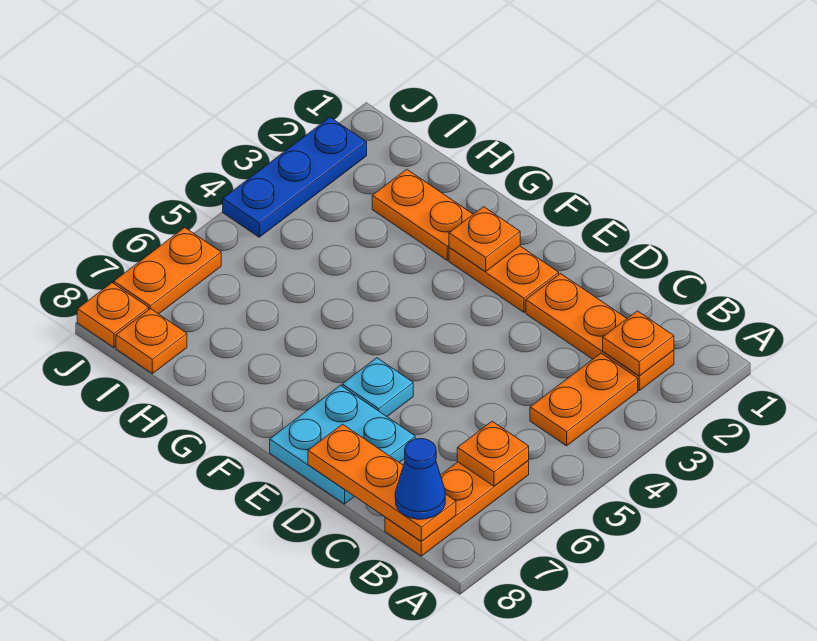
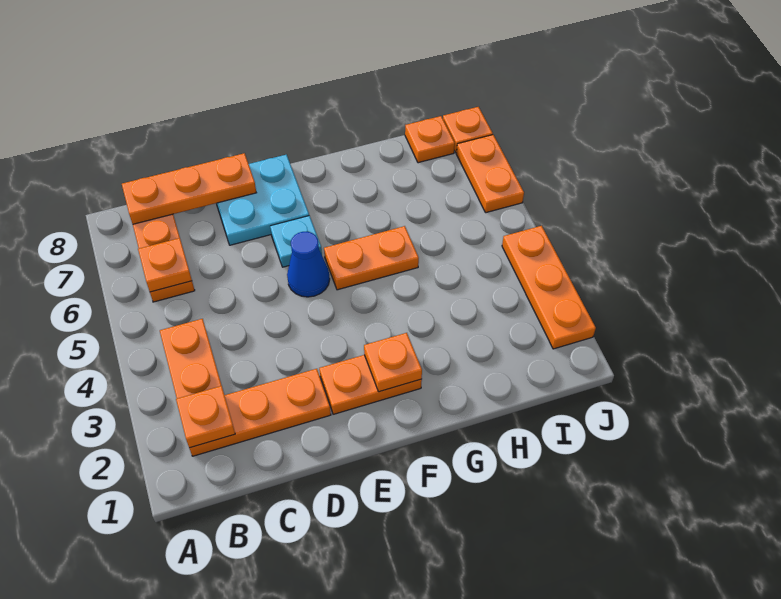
blue 1x1 cone [395,439,445,519] -> blue 1x1 cone moved to [287,232,330,297]
orange 1x2 plate [372,169,473,260] -> orange 1x2 plate moved to [324,226,419,290]
blue 1x3 plate [223,117,367,237] -> orange 1x3 plate [502,226,596,349]

